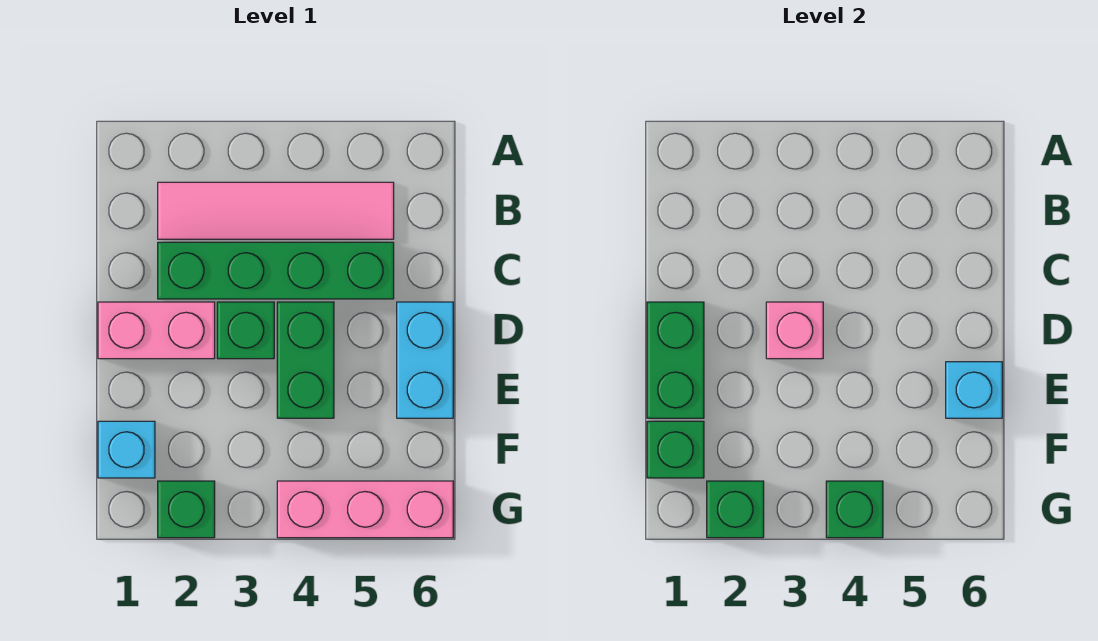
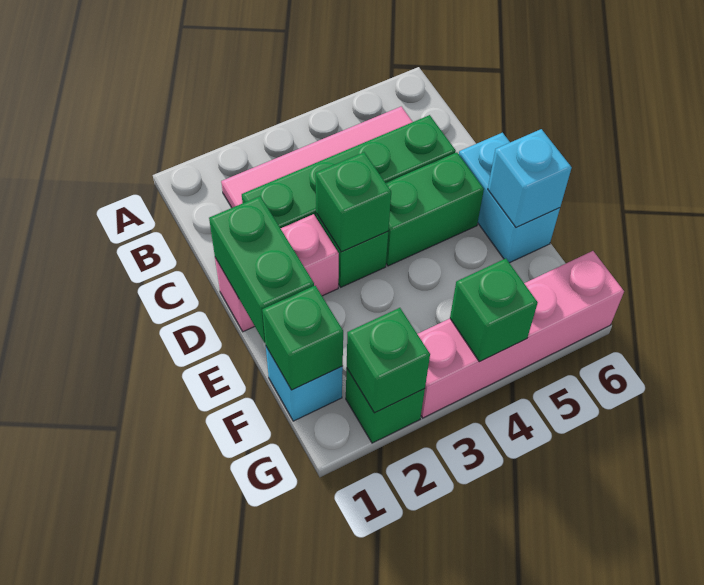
pink 1x1 brick [766,302,823,359] -> green 1x1 brick [316,152,391,252]
green 1x2 brick [277,302,334,418] -> green 1x2 brick turned to [386,152,484,266]
pink 1x3 brick [277,481,453,538] -> pink 1x4 brick [418,251,624,418]

